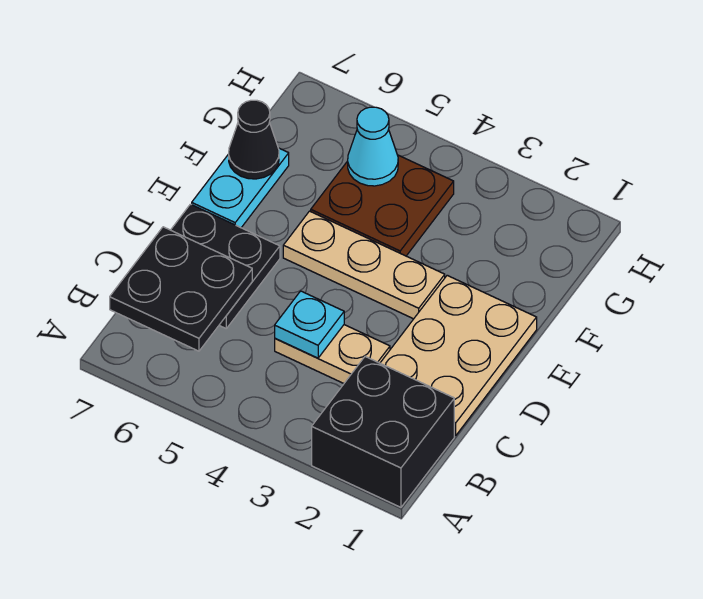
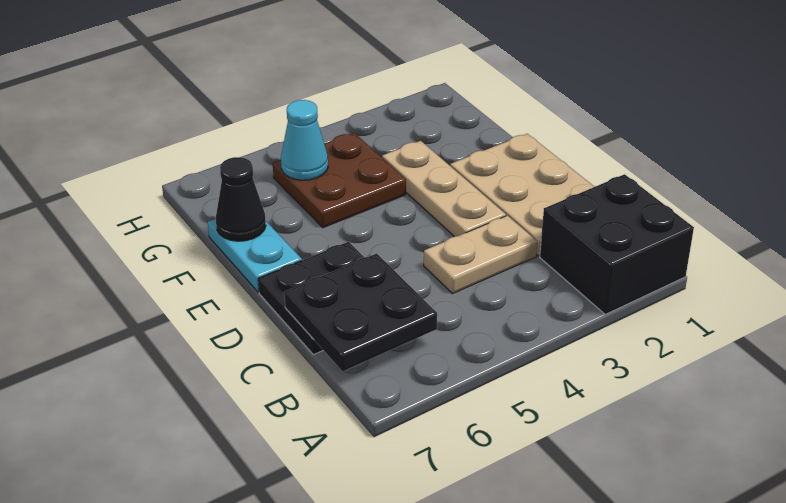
cyan 1x1 plate [275,291,344,358] -> none
tan 1x3 plate [283,211,445,319] -> tan 1x3 plate turned to [382,141,506,237]

